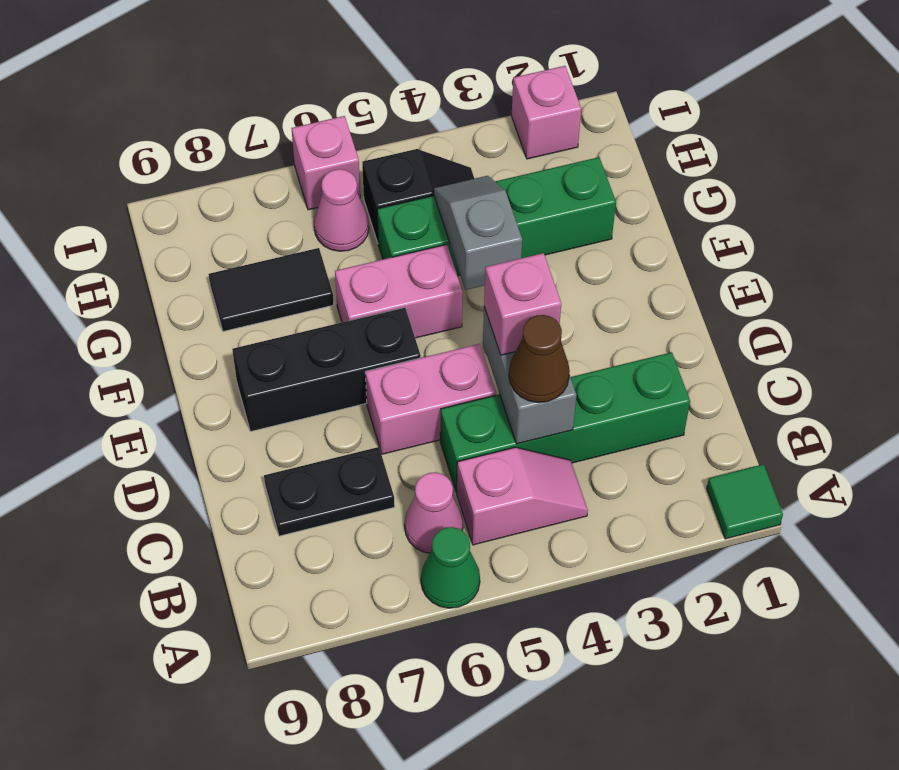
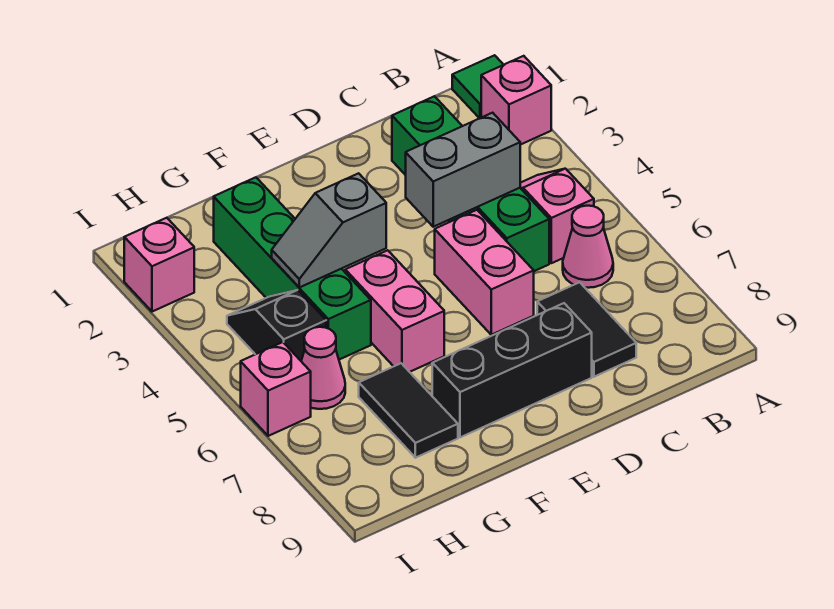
green 1x1 cone [421,527,480,608] -> none
brown 1x1 cone [509,315,570,403] -> none
black 1x2 plate [264,447,395,536] -> black 1x2 tile [537,282,636,377]
pink 1x1 brick [484,253,561,355] -> pink 1x1 brick moved to [481,56,551,145]
black 1x3 brick [232,308,421,431] -> black 1x3 brick turned to [432,303,592,437]

